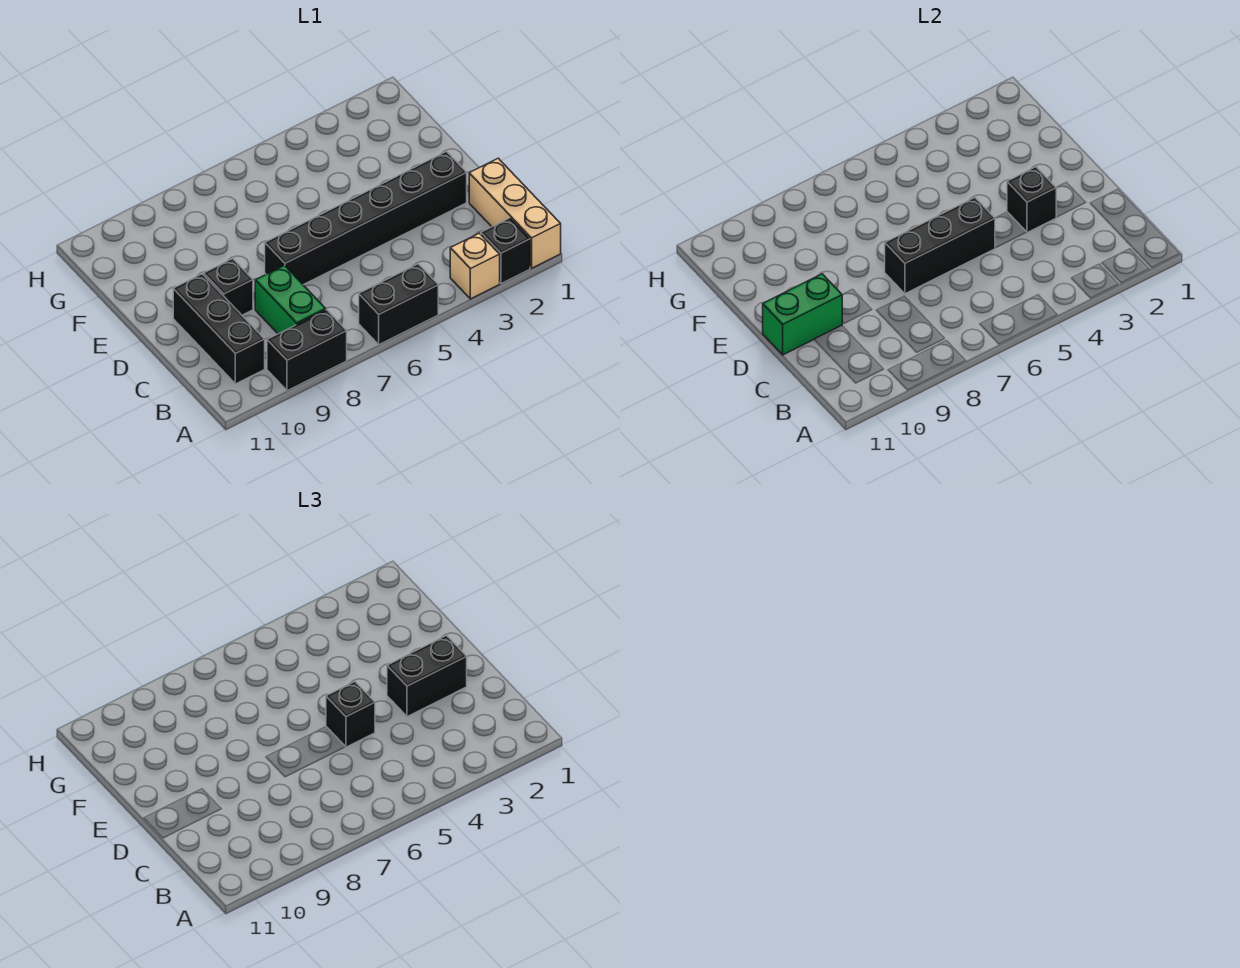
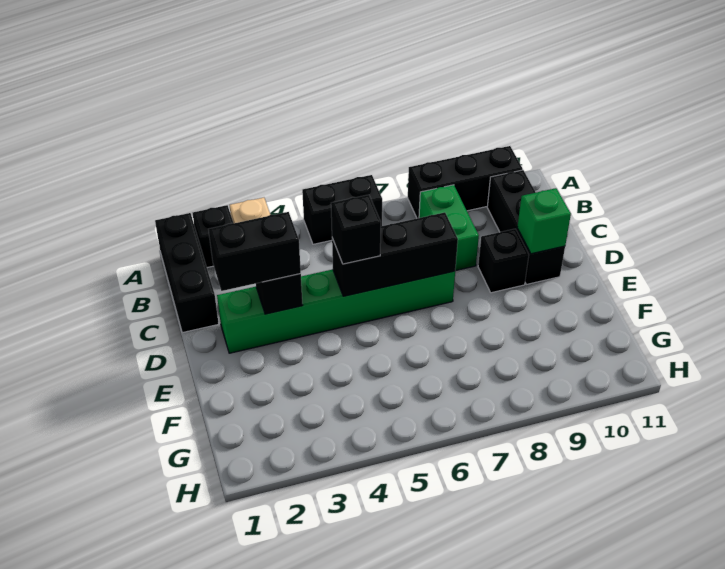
tan 1x3 brick [469,158,561,268] -> black 1x3 brick [155,213,219,333]
black 1x2 brick [267,310,347,391] -> black 1x3 brick [408,146,523,218]
black 1x6 brick [265,152,467,285] -> green 1x6 brick [217,269,455,353]
green 1x2 brick [763,274,842,355] -> green 1x1 brick [517,188,571,254]

